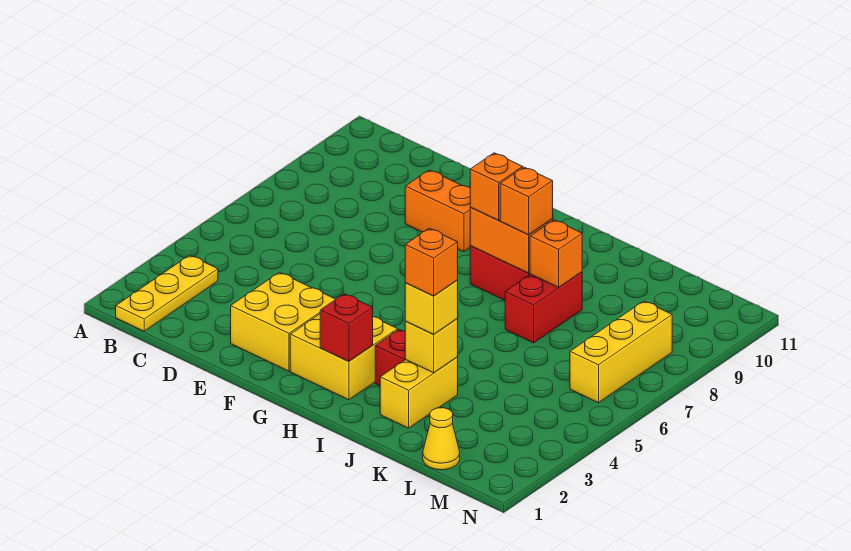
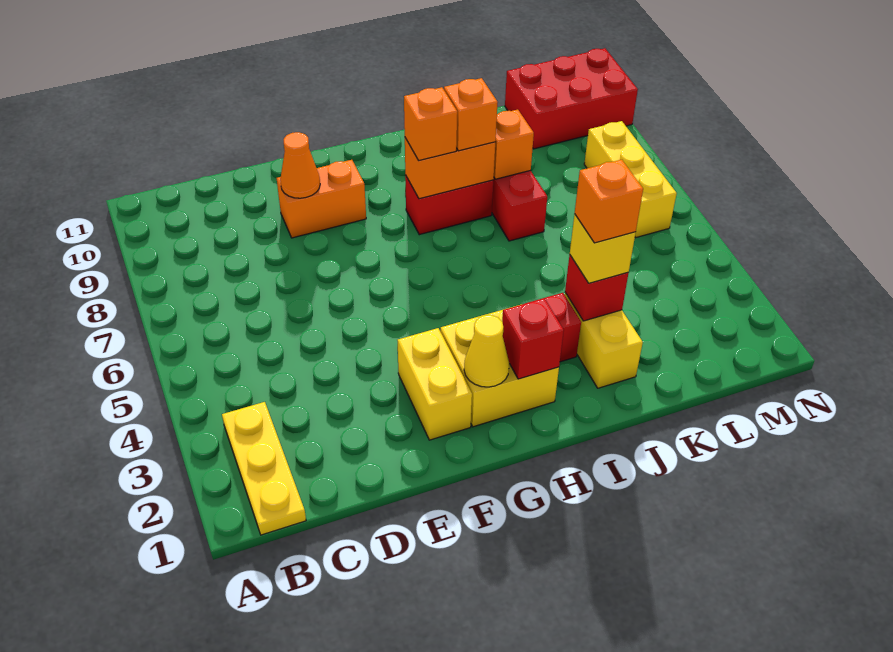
yellow 2x2 brick [231,272,336,371] -> yellow 1x2 brick [397,328,472,440]
none -> orange 1x1 cone [280,132,320,198]
yellow 1x1 brick [405,319,458,373] -> red 1x1 brick [565,255,628,321]
yellow 1x1 cone [423,408,460,470] -> yellow 1x1 cone moved to [464,315,509,387]
none -> red 2x3 brick [505,48,638,149]

